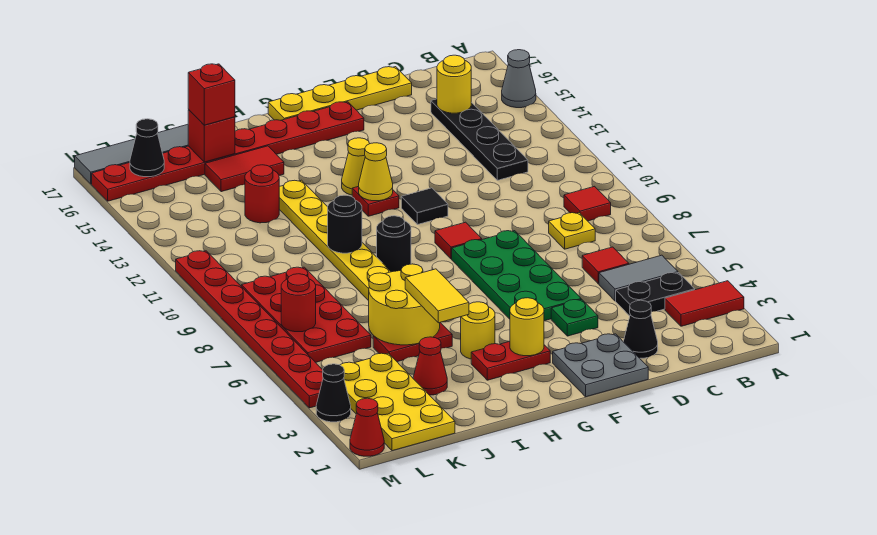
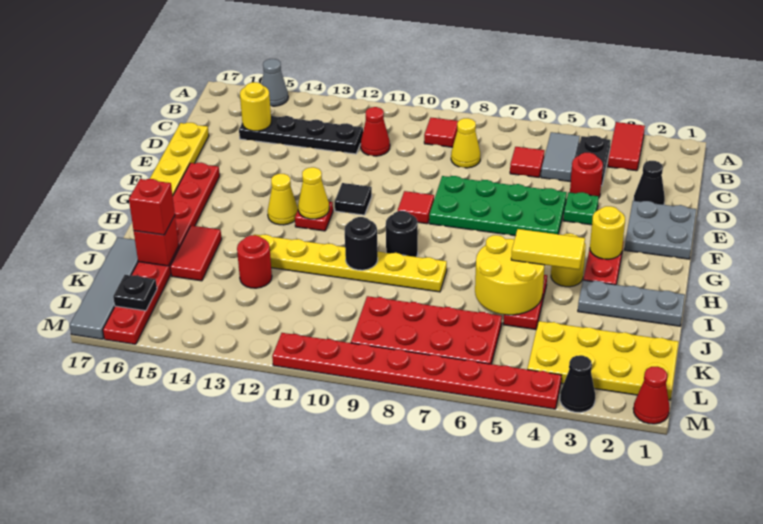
yellow 1x1 plate [549,213,595,249] -> yellow 1x1 cone [451,118,480,168]
none -> grey 1x3 plate [578,280,685,326]
red 1x1 cone [413,337,447,395] -> red 1x1 cone moved to [361,107,390,156]
red 1x1 round brick [281,274,316,332] -> red 1x1 round brick moved to [570,153,603,197]
black 1x1 cone [130,119,164,177] -> black 1x1 plate [113,275,157,311]

